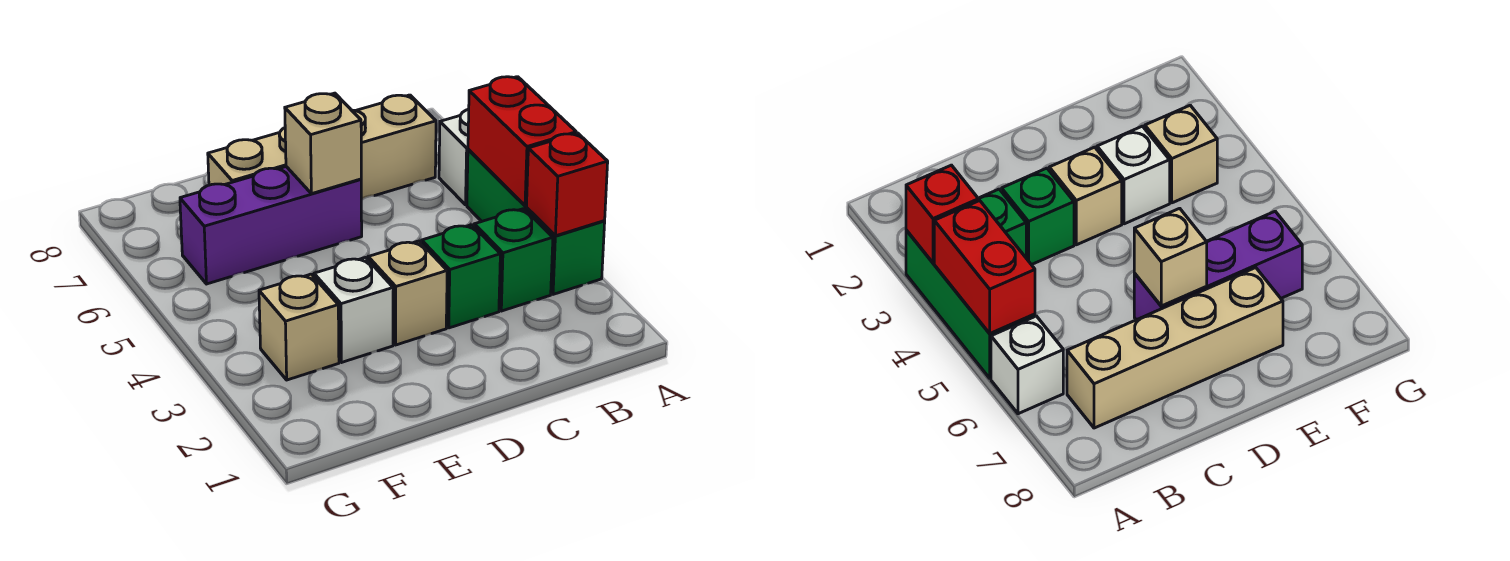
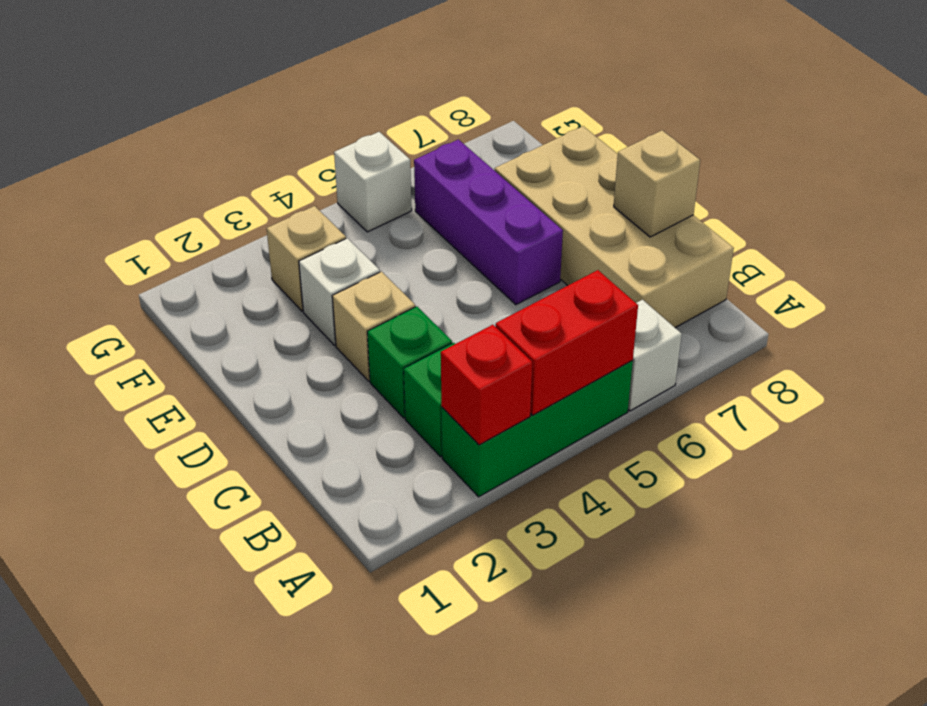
tan 1x4 brick [208,95,436,200] -> tan 2x4 brick [495,126,734,328]
tan 1x1 brick [285,93,361,194] -> tan 1x1 brick moved to [614,130,700,237]
none -> white 1x1 brick [334,132,412,232]

